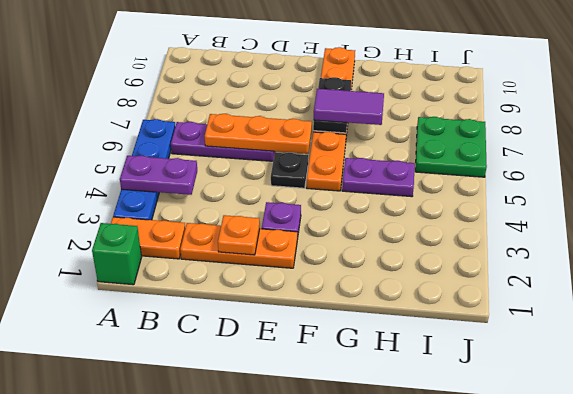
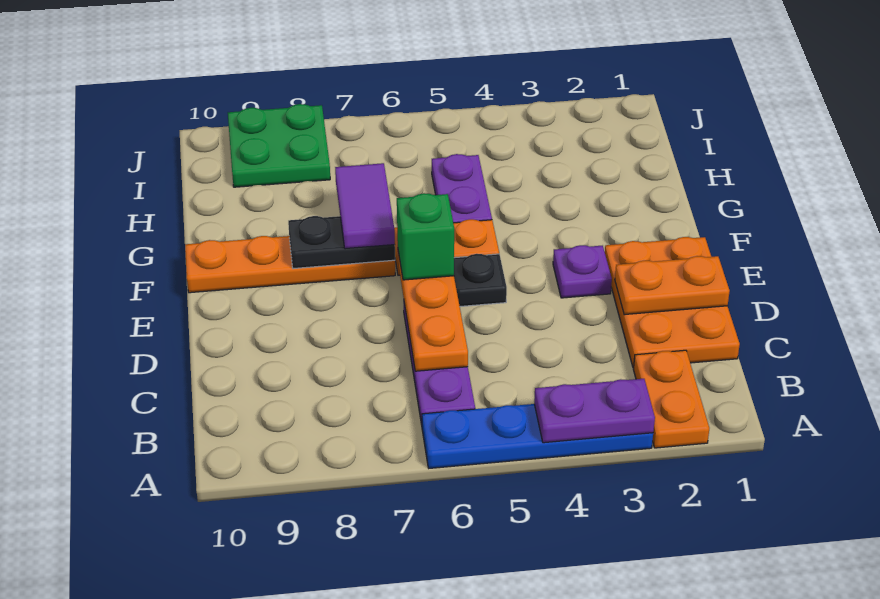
green 1x1 brick [92,223,142,285] -> green 1x1 brick moved to [397,193,454,280]
purple 1x2 plate [120,155,197,195] -> purple 1x2 plate turned to [534,379,655,443]
orange 1x3 plate [180,223,297,268] -> orange 2x3 plate [605,237,740,368]
orange 1x1 plate [218,215,260,255] -> orange 1x2 plate [615,256,730,315]
green 2x2 plate [415,117,487,177] -> green 2x2 plate moved to [228,104,330,187]

